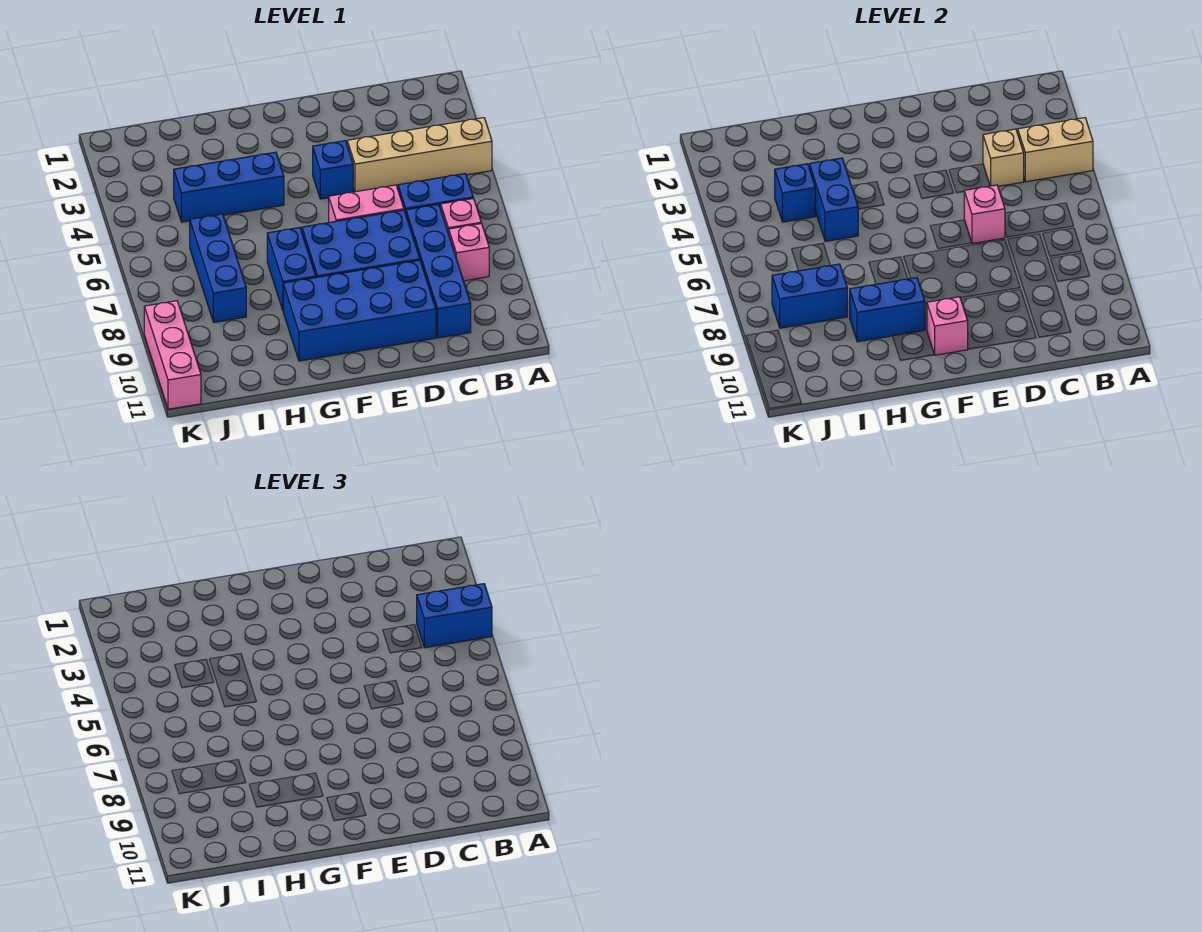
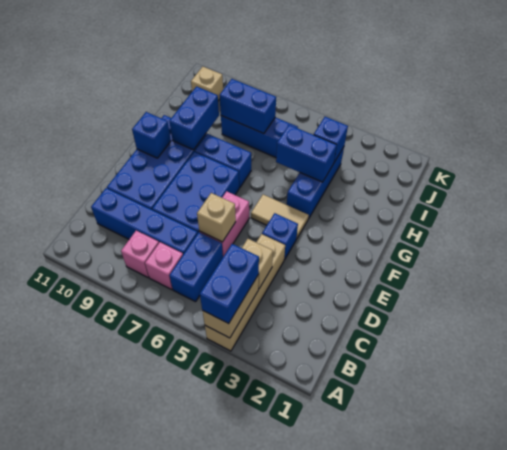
pink 1x1 brick [964,185,1005,243] -> tan 1x1 brick [197,193,236,242]
none -> tan 1x2 tile [251,195,309,239]
pink 1x1 brick [927,297,968,355] -> blue 1x1 brick [132,112,171,158]
blue 1x2 brick [772,264,847,328] -> blue 1x2 brick turned to [219,79,276,134]
none -> tan 1x1 brick [191,67,223,101]
pink 1x3 brick [144,301,201,409] -> none

